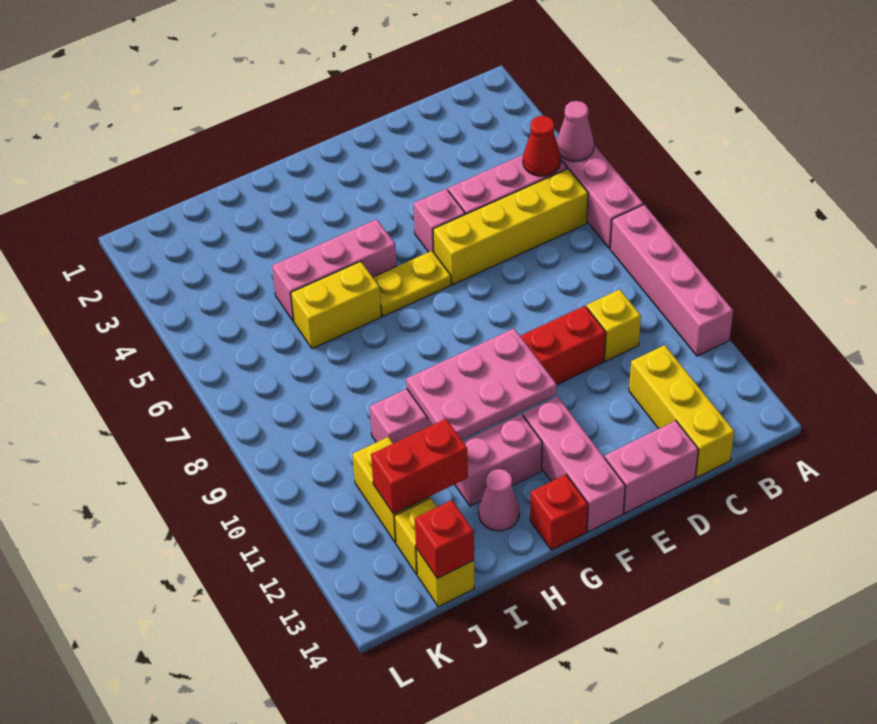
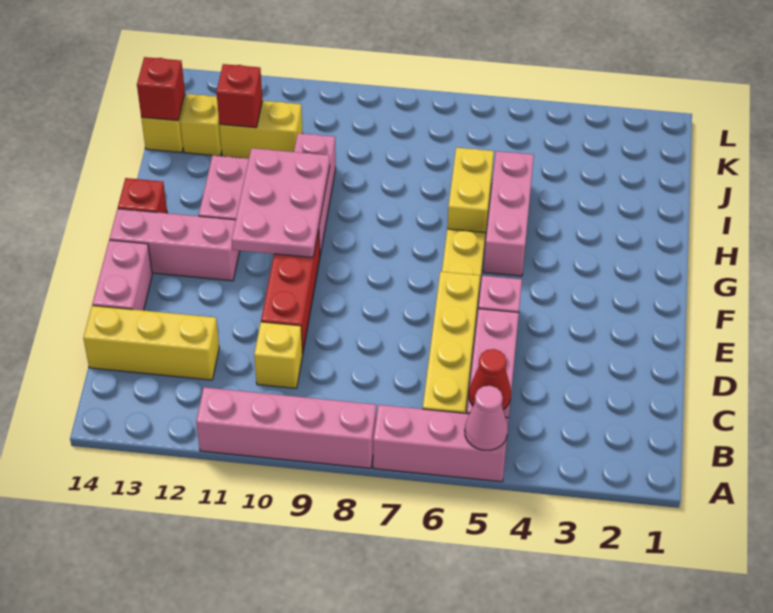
pink 1x1 cone [479,469,519,531] -> none
red 1x2 brick [371,419,468,514] -> red 1x1 brick [216,64,262,128]

